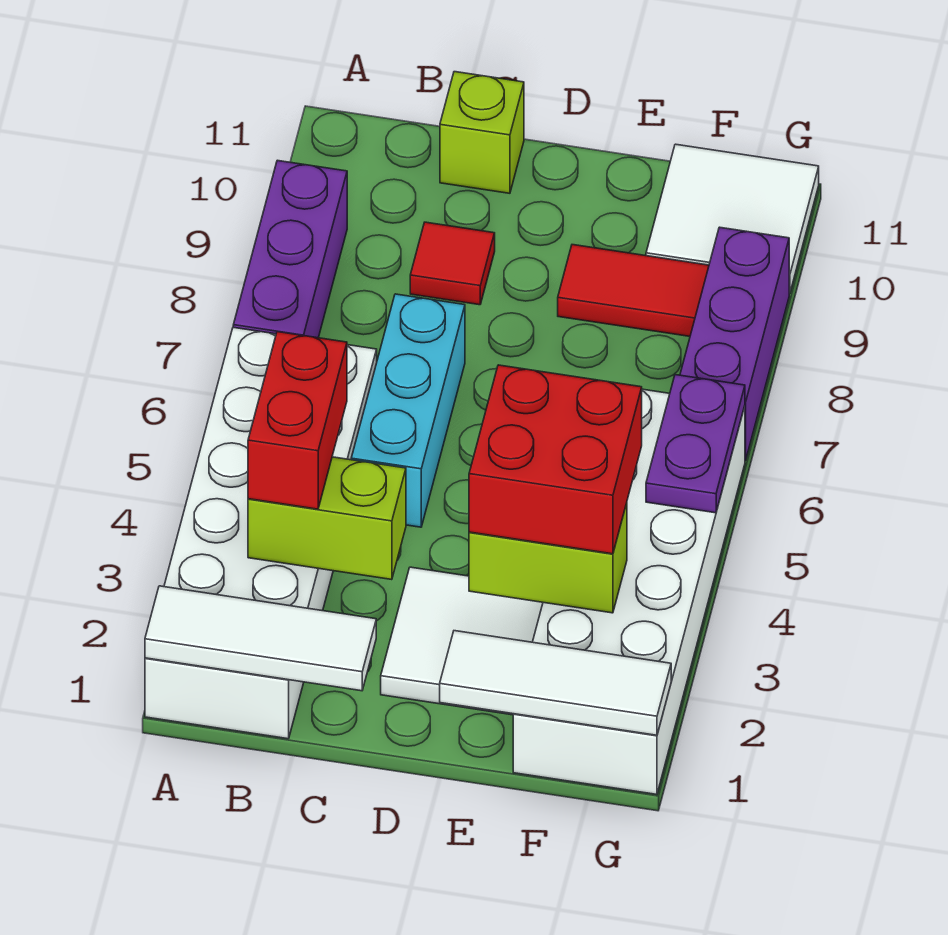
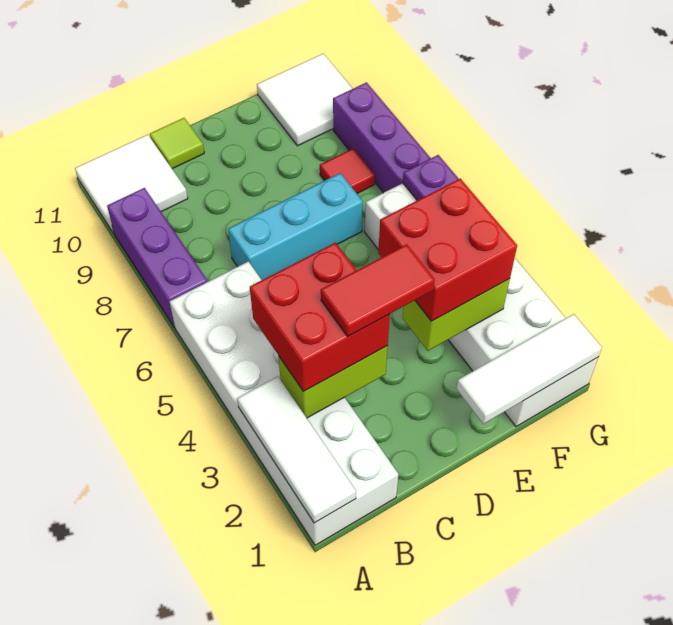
white 1x3 tile [145,586,376,691] -> white 1x3 tile turned to [237,376,356,523]
red 1x2 brick [248,332,347,509] -> red 2x2 brick [250,243,390,392]
cyan 1x3 brick [351,294,465,527] -> cyan 1x3 brick turned to [228,173,363,280]
red 1x1 tile [410,222,495,305] -> red 1x1 tile moved to [320,148,375,193]
lime 1x1 brick [440,72,524,193] -> lime 1x1 tile [150,118,204,169]
white 2x2 tile [381,567,543,715] -> white 2x2 tile moved to [75,135,188,234]
red 1x2 tile [558,245,709,336] -> red 1x2 tile moved to [321,244,435,337]

